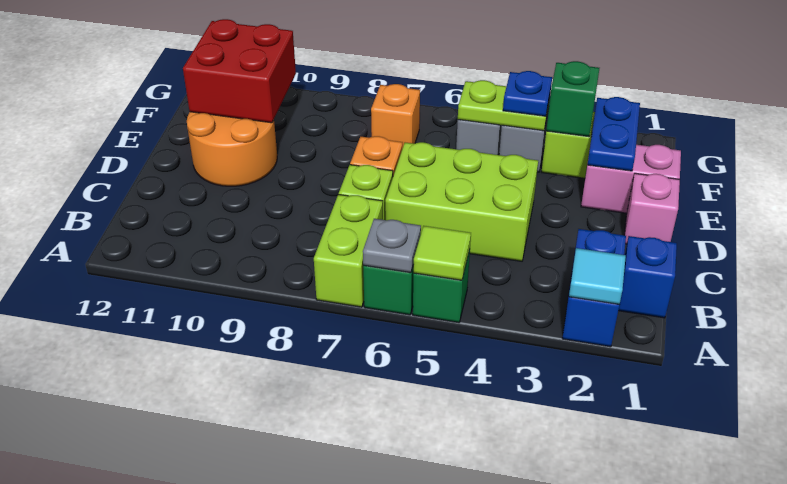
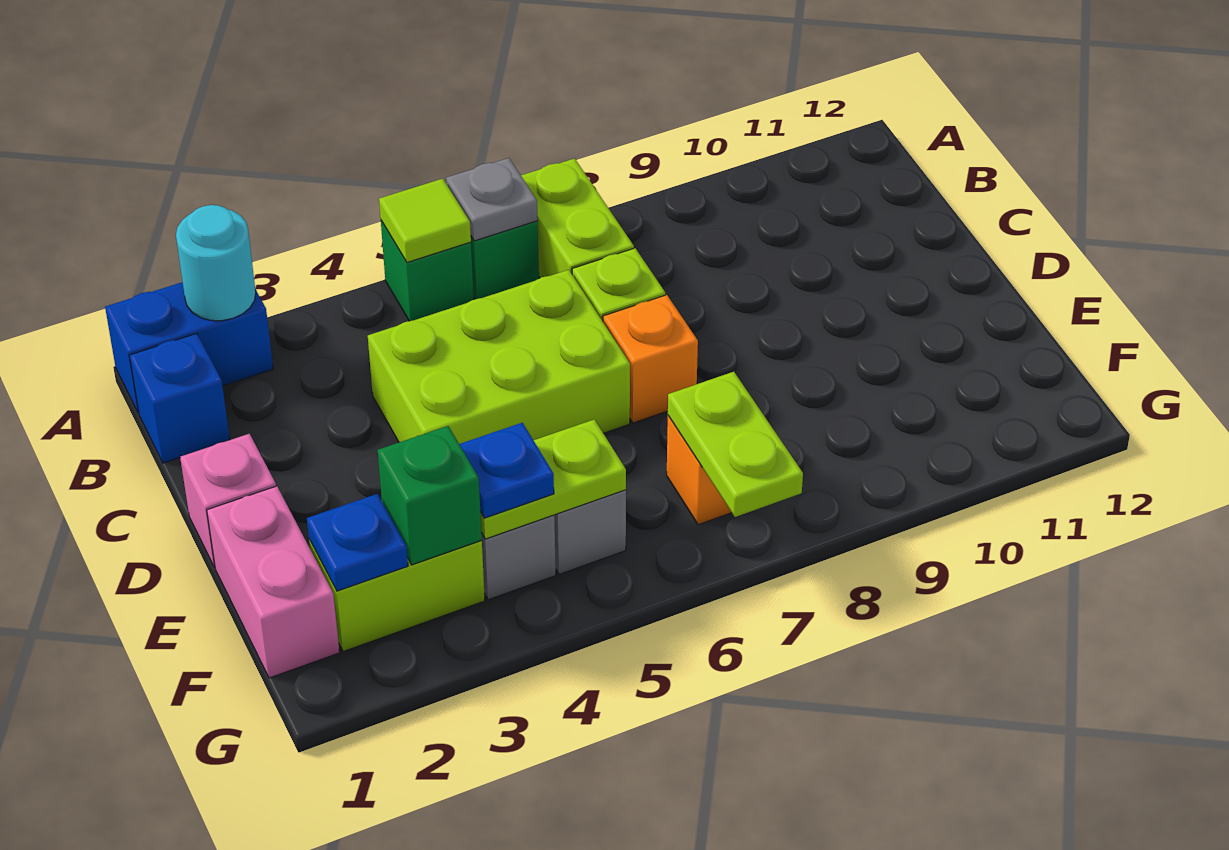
blue 1x2 brick [562,229,626,347] -> blue 1x2 brick turned to [105,282,273,413]
cyan 1x1 tile [569,248,626,305] -> cyan 1x1 round brick [176,205,256,321]
orange 2x2 round brick [187,112,277,186] -> none
pink 1x2 brick [581,145,681,213] -> pink 1x2 brick turned to [207,486,340,678]
blue 1x2 plate [588,97,640,171] -> blue 1x1 plate [307,494,408,591]
red 2x2 brick [183,19,296,123] -> none
none -> lime 1x2 plate [668,372,803,517]

